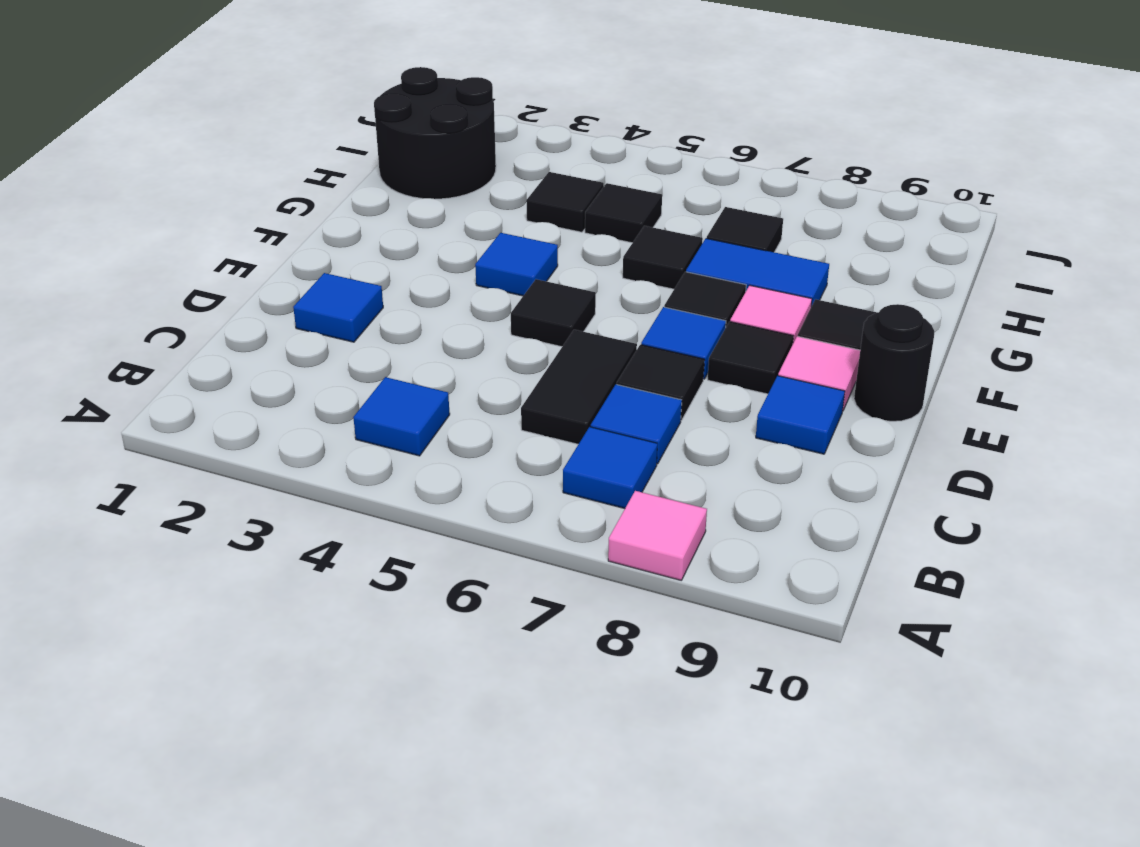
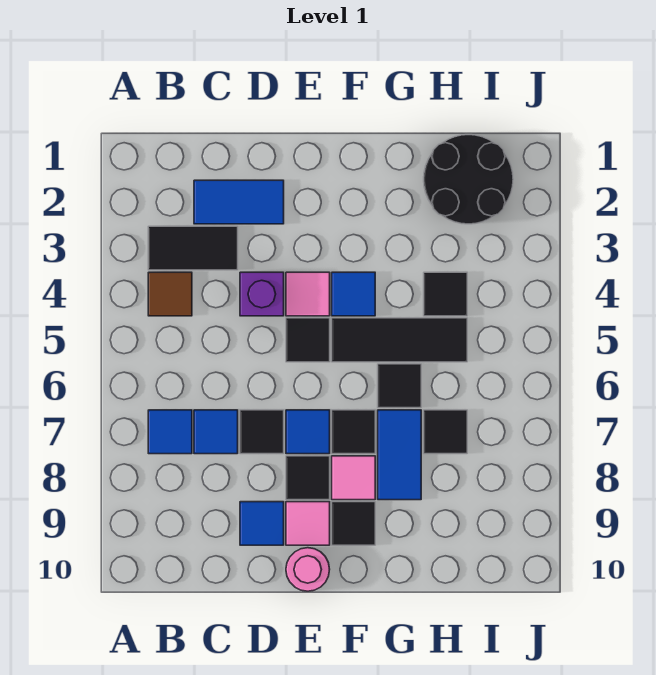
pink 1x1 tile [608,491,707,580] -> pink 1x1 tile moved to [286,272,330,316]
blue 1x1 tile [353,377,450,456] -> brown 1x1 tile [148,272,192,316]
black 1x2 tile [521,330,637,444] -> black 1x2 tile moved to [148,226,238,270]
blue 1x1 tile [293,273,383,342] -> blue 1x2 tile [194,180,284,224]
none -> purple 1x1 brick [240,272,284,316]
black 1x1 round brick [854,304,934,421] -> pink 1x1 round brick [286,548,330,591]
black 1x1 tile [585,183,662,243] -> black 1x3 tile [332,318,467,362]

